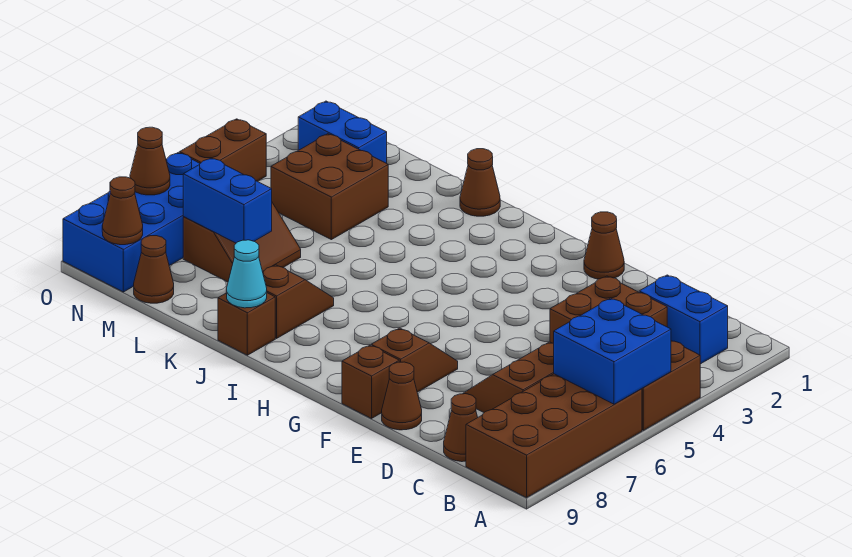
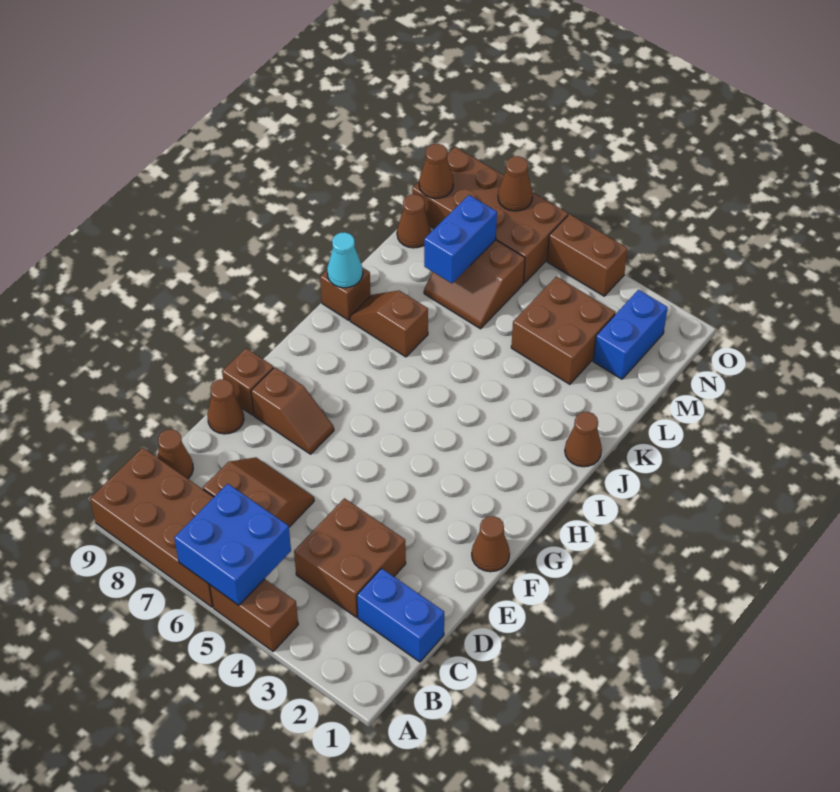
blue 1x2 brick [639,275,728,364] -> blue 1x2 brick turned to [357,568,444,662]
brown 1x2 slope [263,265,334,338] -> brown 1x2 slope turned to [350,290,428,357]
blue 2x4 brick [63,152,200,292] -> brown 2x4 brick [412,147,568,283]

